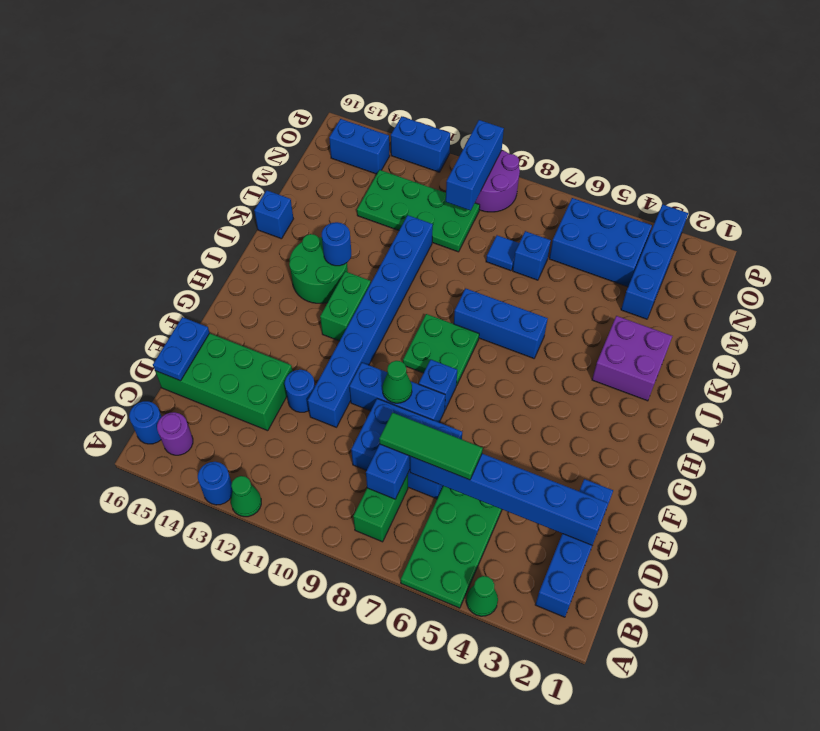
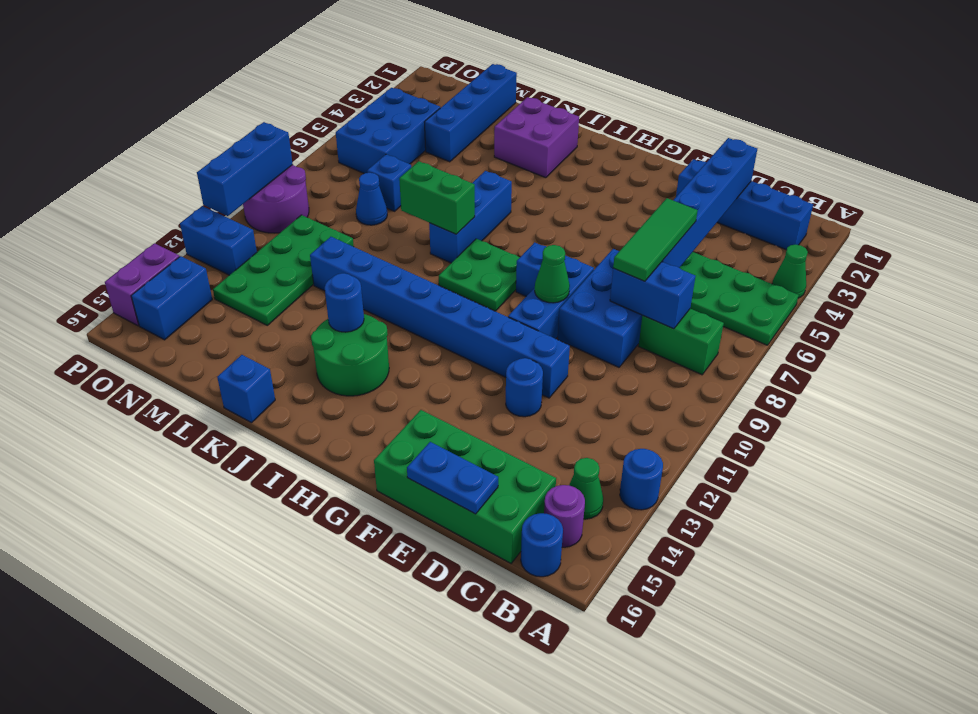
green 1x1 cone [231,476,261,517] -> green 1x1 cone moved to [569,458,603,519]
green 2x4 brick [155,333,292,431] -> green 2x4 brick turned to [374,410,556,563]
green 1x2 brick [320,271,371,341] -> green 1x2 brick moved to [399,161,475,234]
blue 1x4 brick [621,204,688,319] -> blue 1x4 brick turned to [425,64,517,162]
blue 1x1 tile [486,235,519,271] -> blue 1x1 cone [356,173,387,225]
blue 1x3 brick [446,120,504,211] -> blue 1x3 brick turned to [197,122,293,216]
blue 1x2 brick [391,116,450,172] -> blue 1x2 brick turned to [180,206,257,275]
none -> purple 1x2 brick [105,243,180,326]

